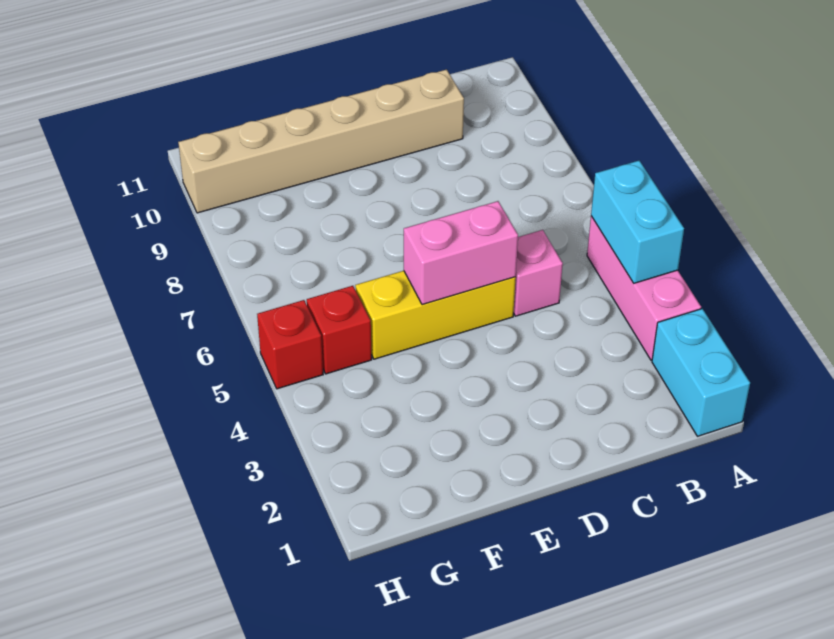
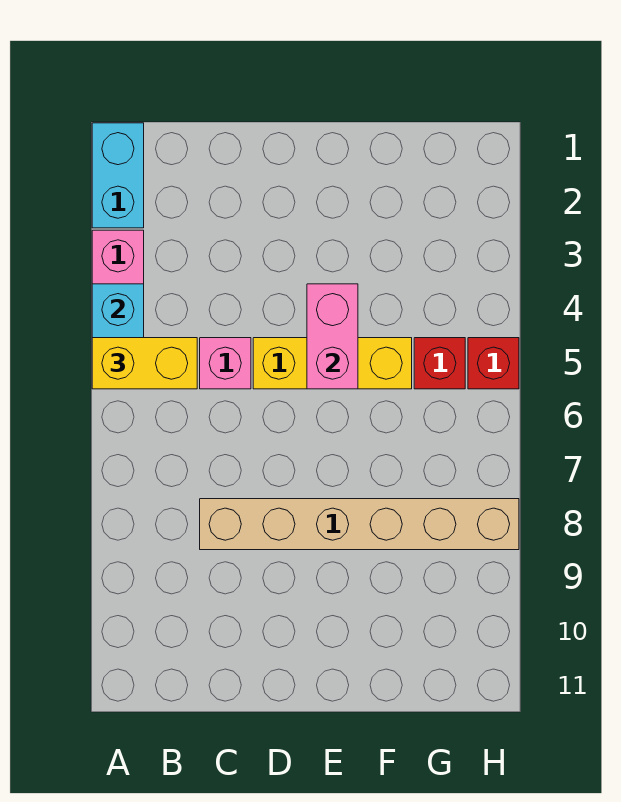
none -> yellow 1x2 brick [92,338,197,389]
tan 1x6 brick [178,70,464,213] -> tan 1x6 brick moved to [200,499,519,550]
pink 1x2 brick [404,201,518,305] -> pink 1x2 brick turned to [307,284,358,389]

